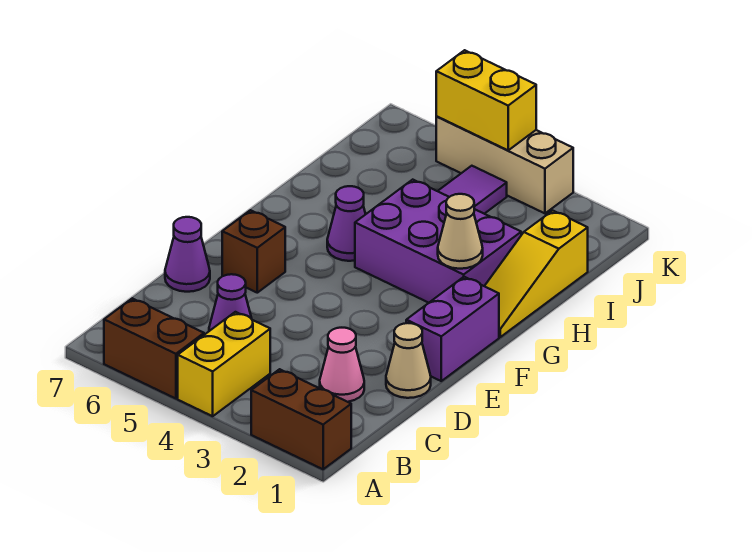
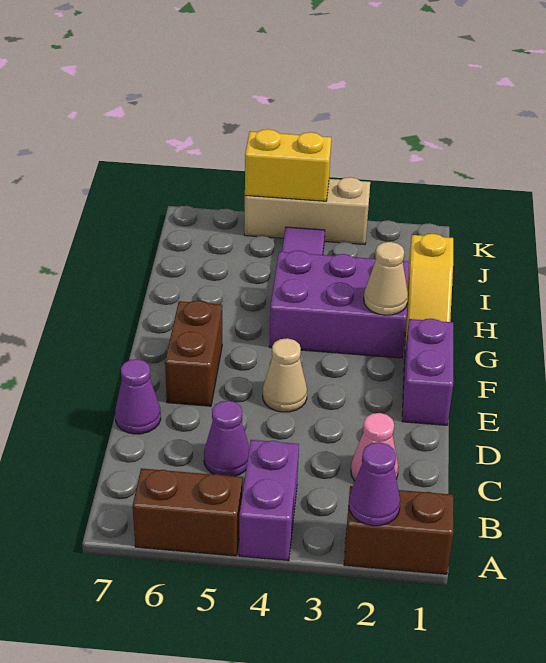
yellow 1x2 brick [178,312,270,416] -> purple 1x2 brick [239,440,299,561]
tan 1x1 cone [386,323,431,398] -> tan 1x1 cone moved to [263,338,307,412]
brown 1x1 brick [222,210,285,293] -> brown 1x2 brick [165,301,222,406]
purple 1x1 cone [327,186,366,261] -> purple 1x1 cone moved to [349,442,400,526]

